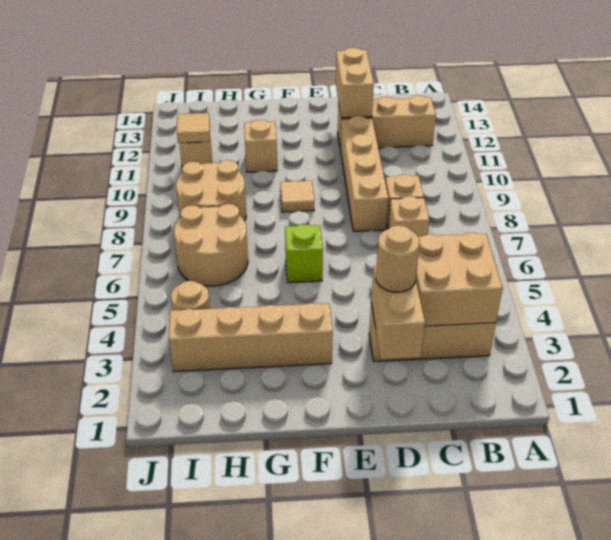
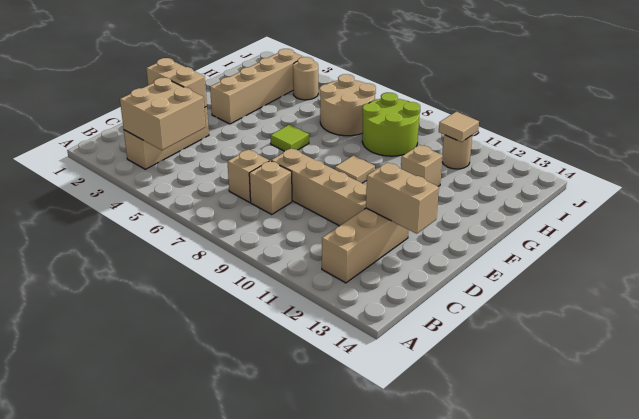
tan 1x1 round brick [376,225,420,292] -> none
lime 1x1 brick [285,224,323,283] -> lime 1x1 tile [270,125,309,151]
tan 2x2 round brick [176,160,246,221] -> lime 2x2 round brick [362,93,420,156]

